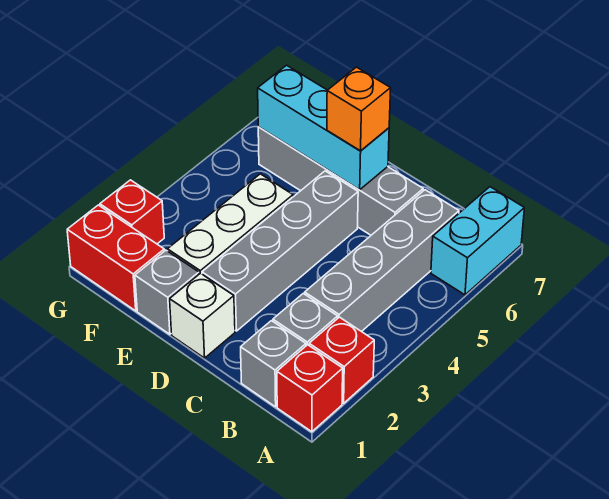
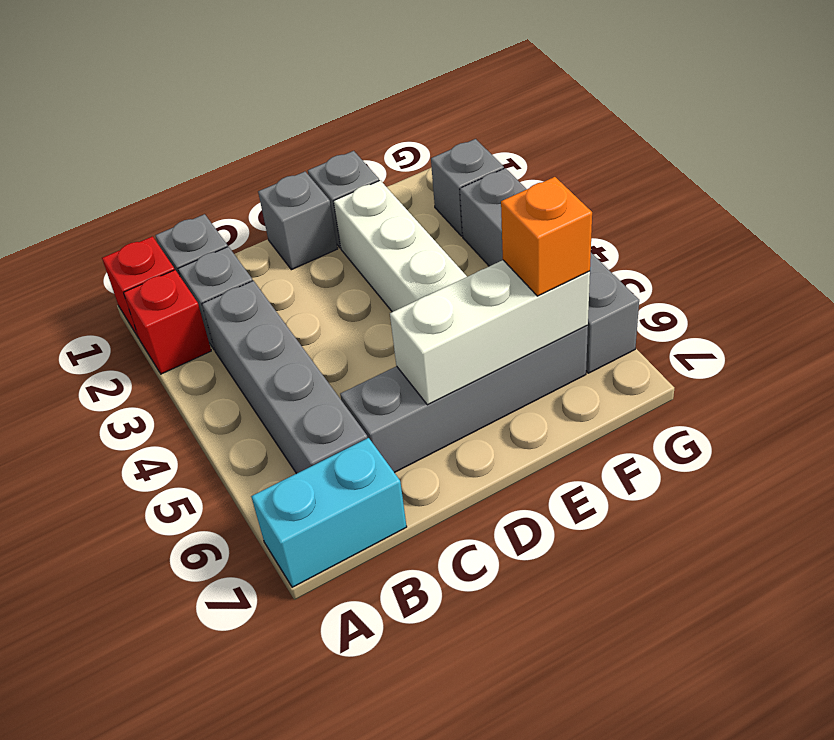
cyan 1x2 brick [431,187,524,295] -> cyan 1x2 brick turned to [251,438,407,587]
white 1x1 brick [170,273,235,358] -> grey 1x1 brick [258,172,337,270]
grey 1x4 brick [202,171,358,331] -> grey 1x4 brick moved to [460,168,639,373]
cyan 1x3 brick [258,65,389,190] -> white 1x3 brick [390,260,590,405]
orange 1x1 brick [327,67,391,151] -> orange 1x1 brick moved to [501,177,592,296]
red 1x2 brick [67,205,164,311] -> none
red 1x1 brick [100,180,164,244] -> grey 1x1 brick [431,139,504,236]

